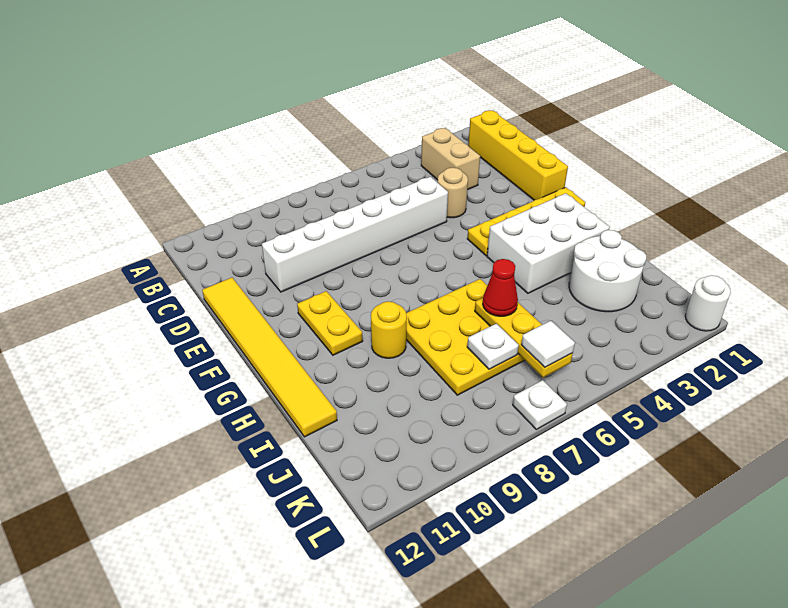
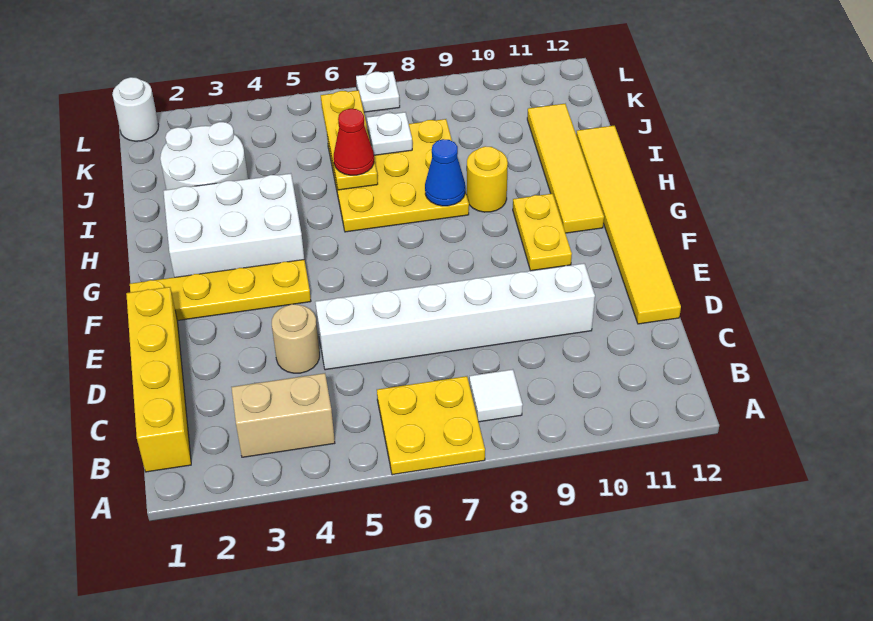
none -> yellow 2x2 plate [377,376,485,475]
tan 1x2 brick [421,128,480,190] -> tan 1x2 brick turned to [231,373,335,457]
none -> yellow 1x4 tile [527,104,604,233]
none -> blue 1x1 cone [425,139,465,206]
white 1x1 tile [521,321,575,368] -> white 1x1 tile moved to [469,369,523,422]

